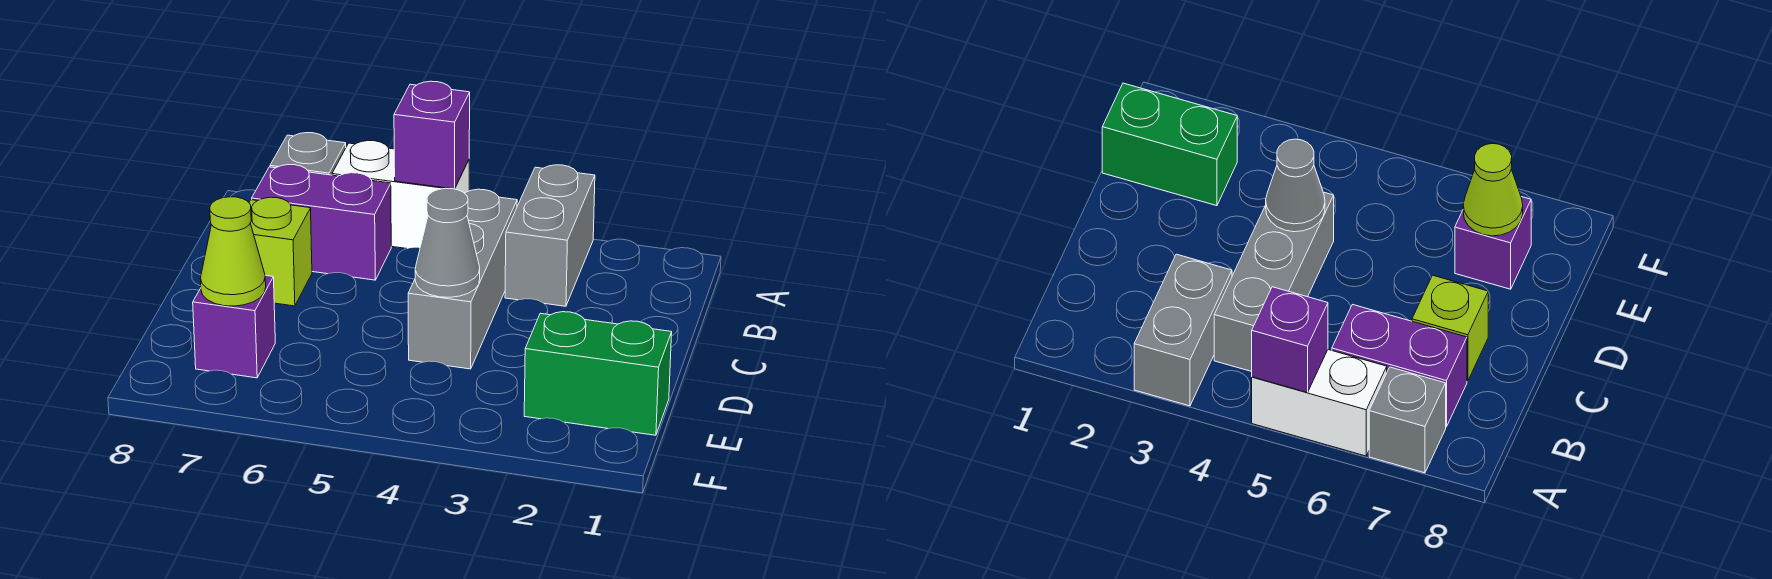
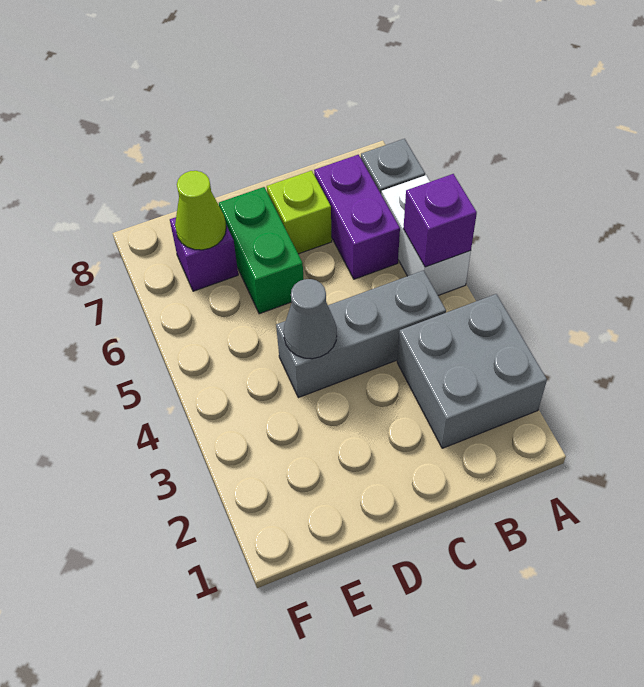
grey 1x2 brick [505,165,595,306] -> grey 2x2 brick [397,294,547,448]
green 1x2 brick [524,312,672,435] -> green 1x2 brick moved to [219,187,304,314]

